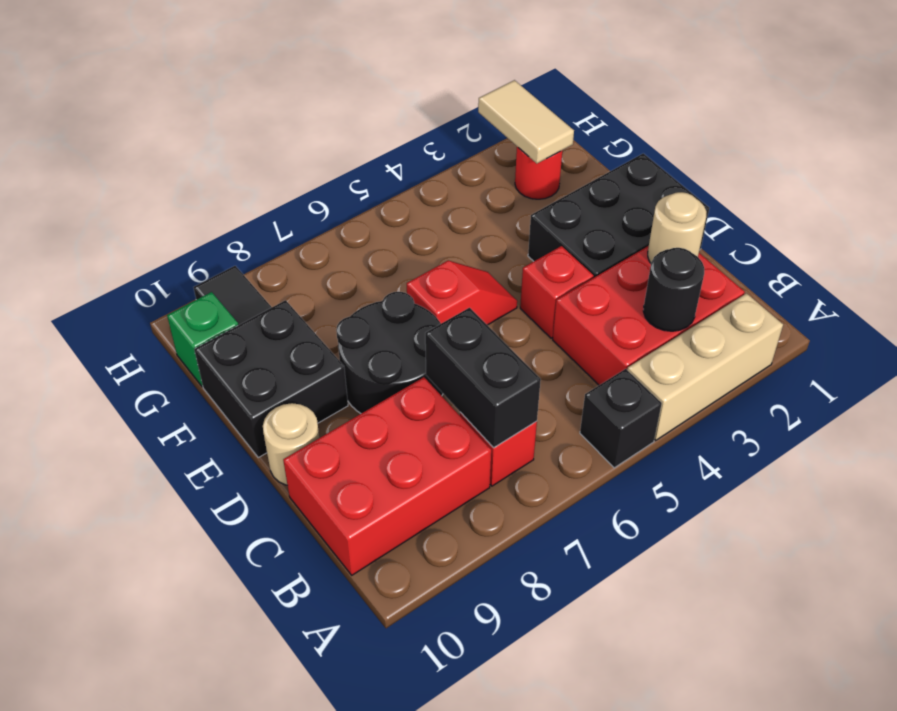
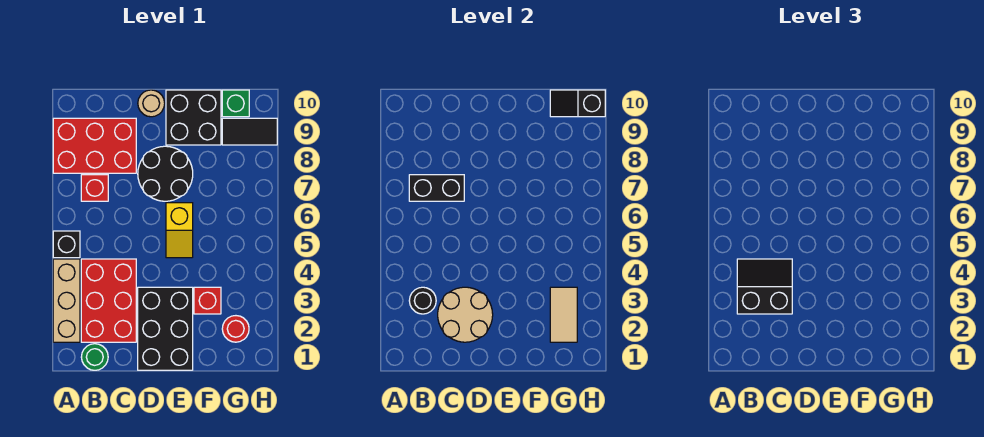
none -> green 1x1 round brick [81,344,108,370]
none -> black 2x2 slope [737,259,792,314]
red 2x3 brick [283,377,491,575] -> red 2x3 brick turned to [53,118,136,173]
tan 1x1 round brick [648,192,706,263] -> tan 2x2 round brick [438,287,493,342]
red 1x1 brick [520,246,594,338] -> red 1x1 brick moved to [194,287,221,314]
red 1x2 slope [407,261,517,325] -> yellow 1x2 slope [166,203,193,258]
tan 1x2 tile [478,80,574,164] -> tan 1x2 tile turned to [550,287,577,342]
none -> black 1x2 slope [550,90,605,117]

